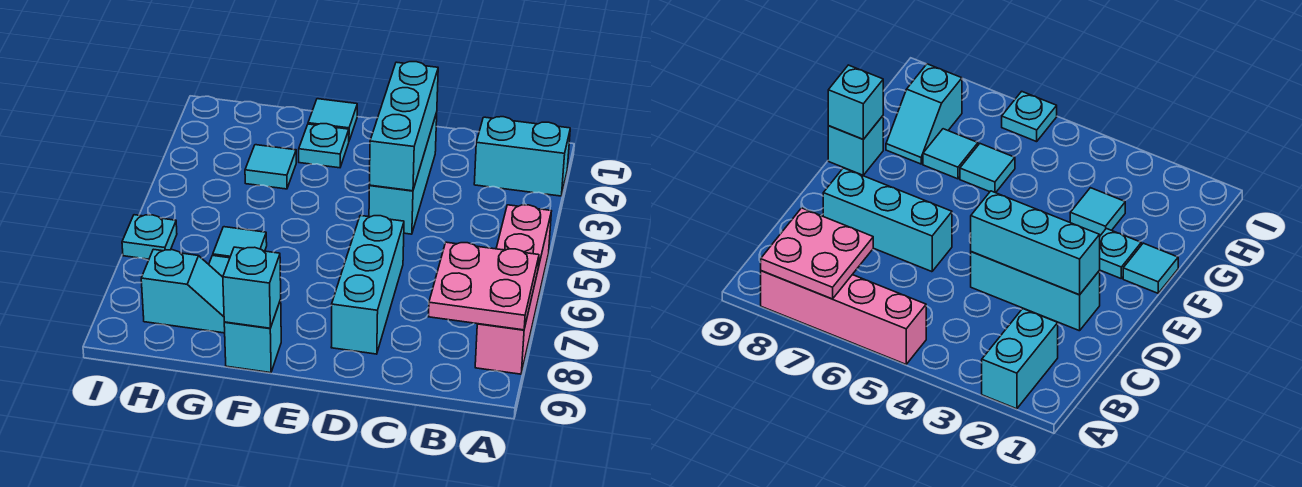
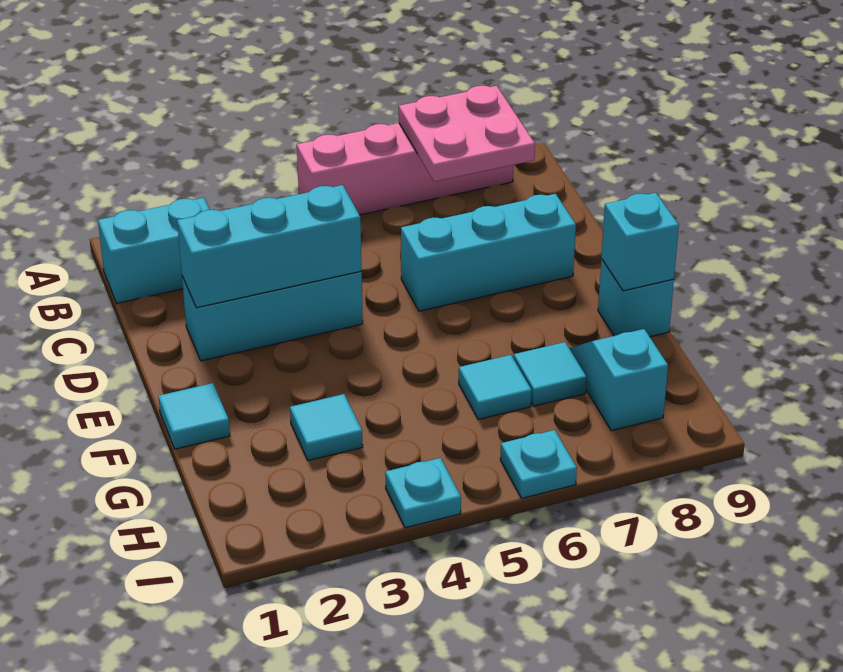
cyan 1x2 brick [474,117,570,196] -> cyan 1x2 brick turned to [98,198,210,303]
cyan 1x1 plate [299,124,349,168] -> cyan 1x1 plate moved to [385,458,461,528]

